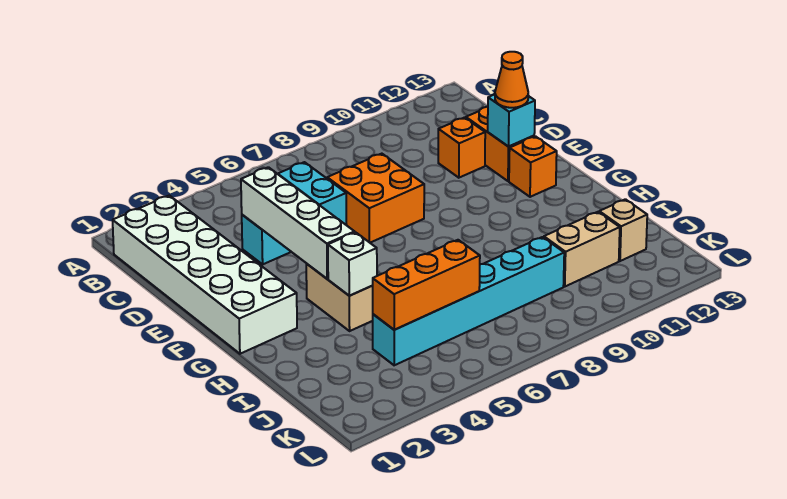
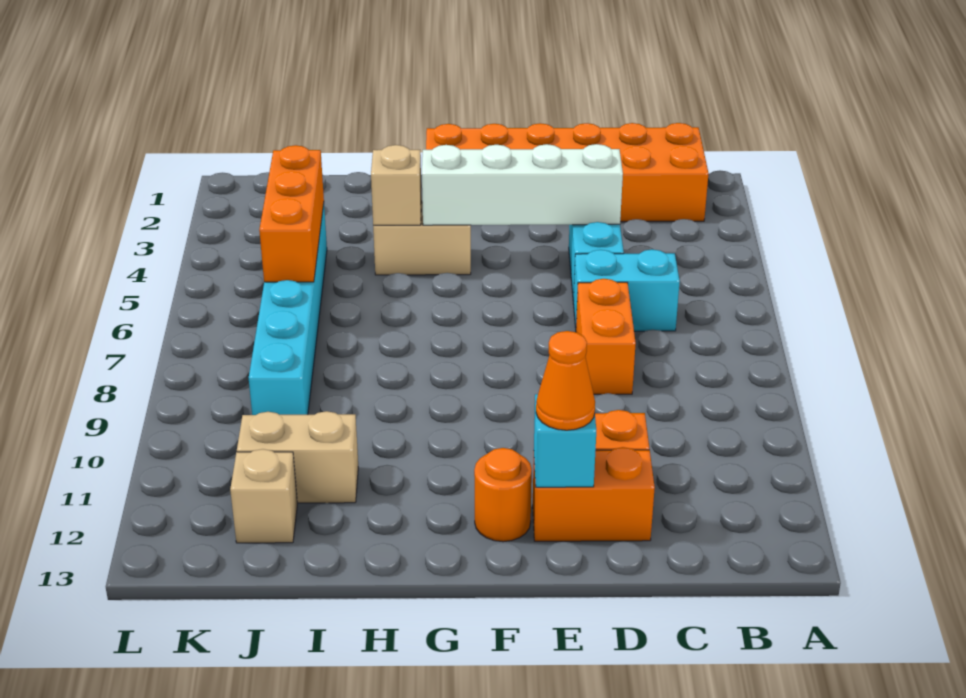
white 2x6 brick [113,195,297,354] -> orange 2x6 brick [426,123,709,222]
orange 2x2 brick [327,154,424,243] -> orange 1x2 brick [576,279,636,394]
orange 1x1 brick [509,136,557,197] -> orange 1x1 round brick [474,448,532,542]
white 1x1 brick [328,232,377,296] -> tan 1x1 brick [371,145,422,225]
tan 1x2 brick [544,212,620,286] -> tan 1x2 brick turned to [237,411,358,503]

